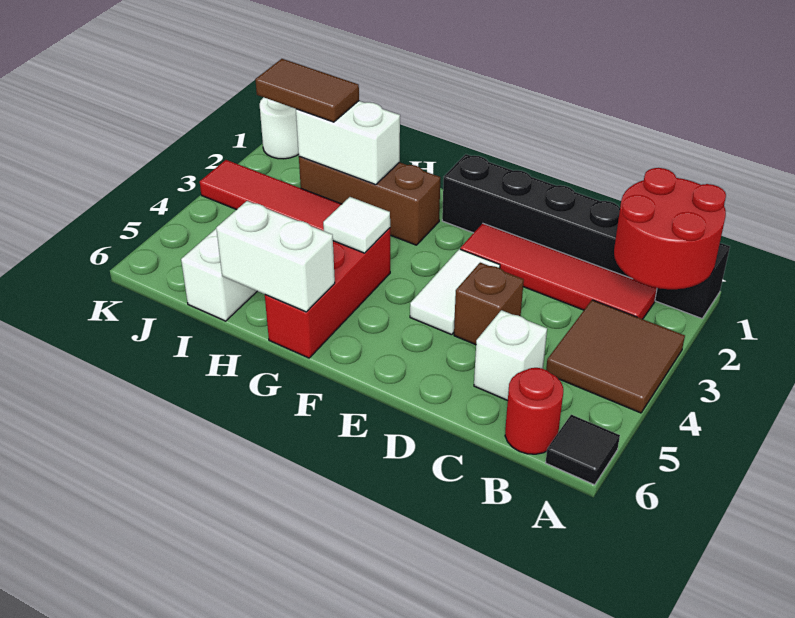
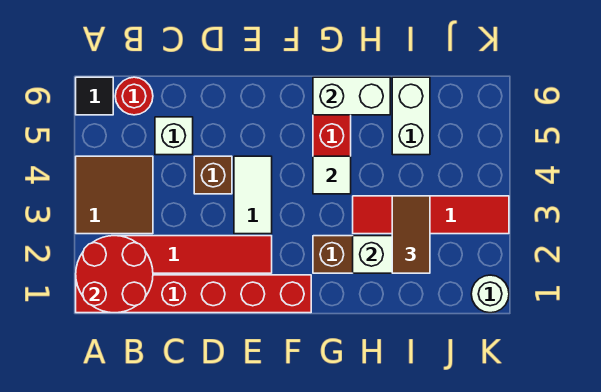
black 1x6 brick [442,154,730,318] -> red 1x6 brick [76,275,311,313]
brown 1x2 tile [255,59,359,122] -> brown 1x2 tile turned to [392,196,430,273]

